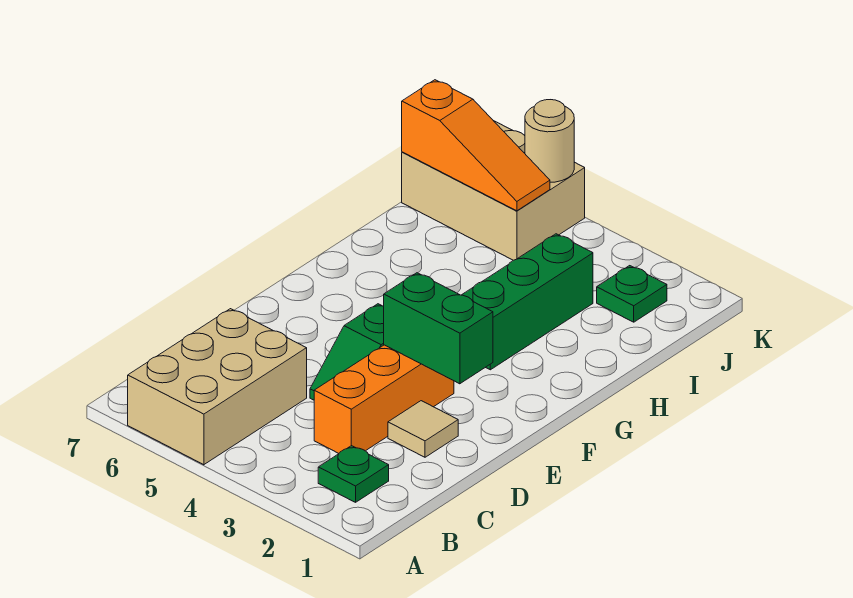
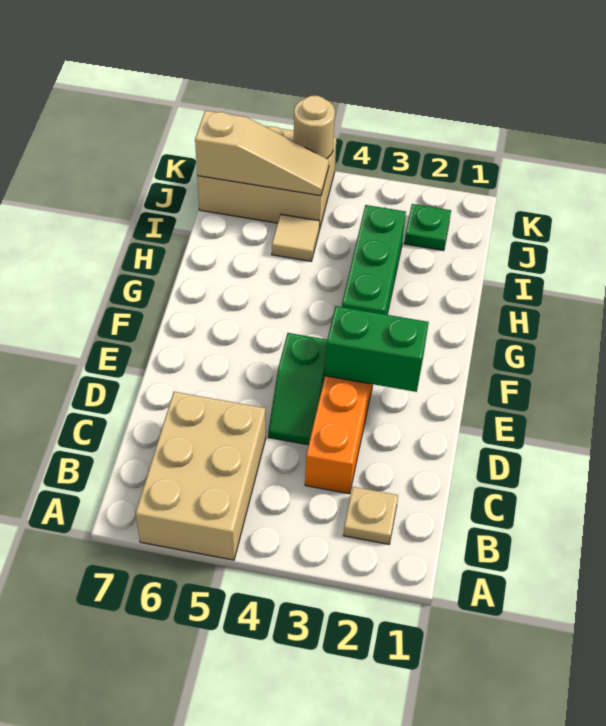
green 1x1 plate [318,446,389,502] -> tan 1x1 plate [343,487,398,544]
tan 1x1 tile [388,401,458,457] -> tan 1x1 tile moved to [272,214,320,261]
orange 1x3 slope [402,80,550,211] -> tan 1x3 slope [195,111,329,196]

